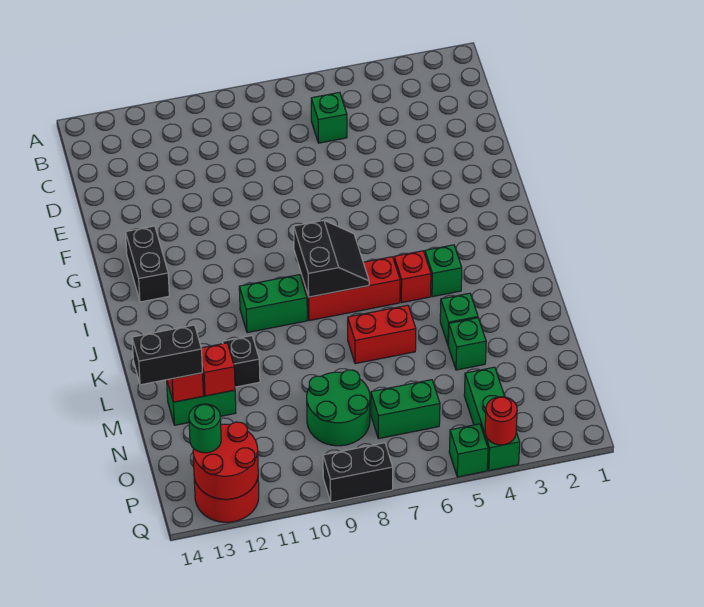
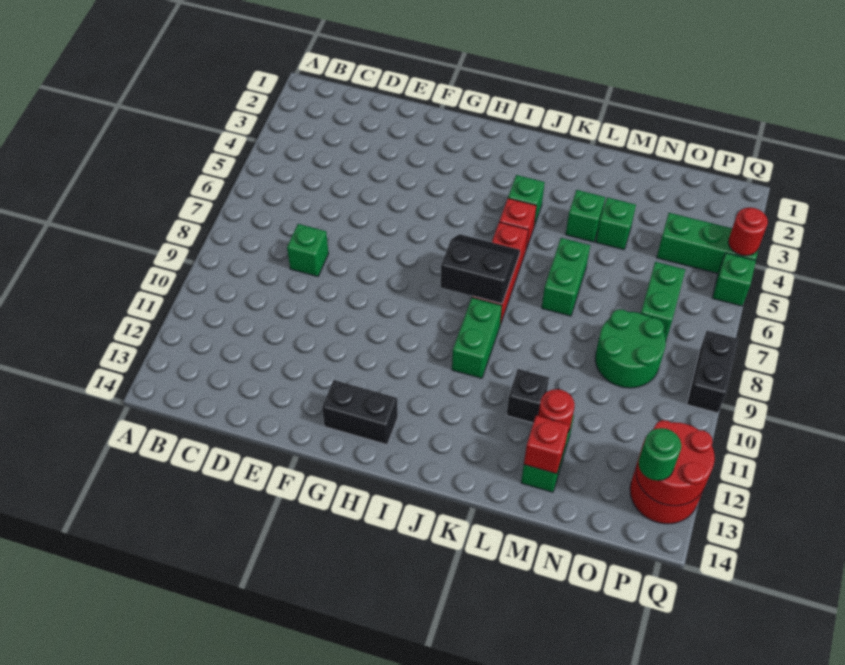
green 1x1 brick [311,92,347,143] -> green 1x1 brick moved to [287,224,329,276]
red 1x2 brick [348,305,416,364] -> green 1x2 brick [542,238,590,316]
red 1x1 brick [201,343,235,396] -> red 1x1 round brick [538,389,575,432]
black 1x2 brick [132,325,202,385] -> none

